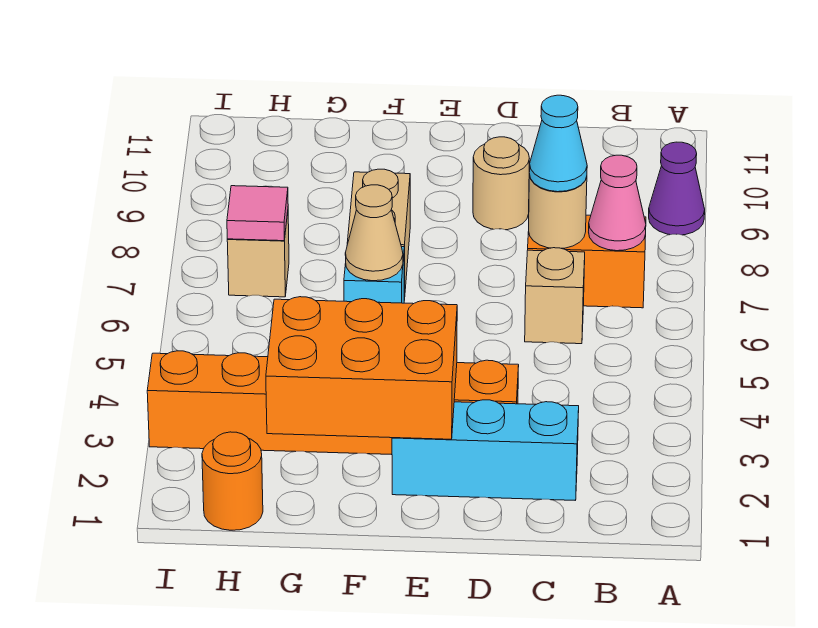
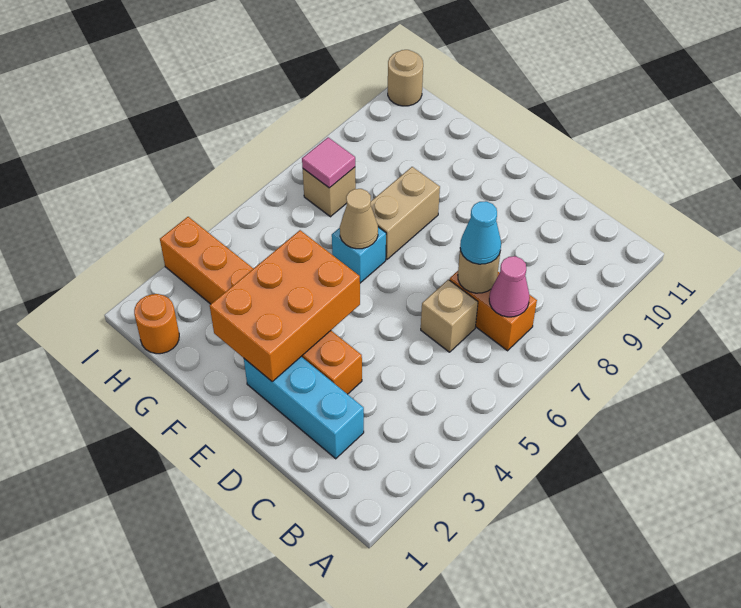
purple 1x1 cone [649,142,705,235] -> none
tan 1x1 round brick [473,137,529,230] -> tan 1x1 round brick moved to [388,50,423,106]
orange 2x3 brick [266,297,457,439] -> orange 2x3 brick turned to [210,230,360,381]

